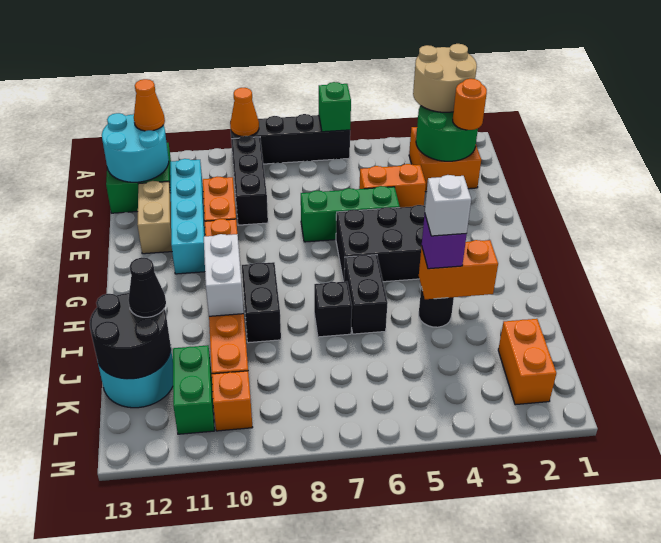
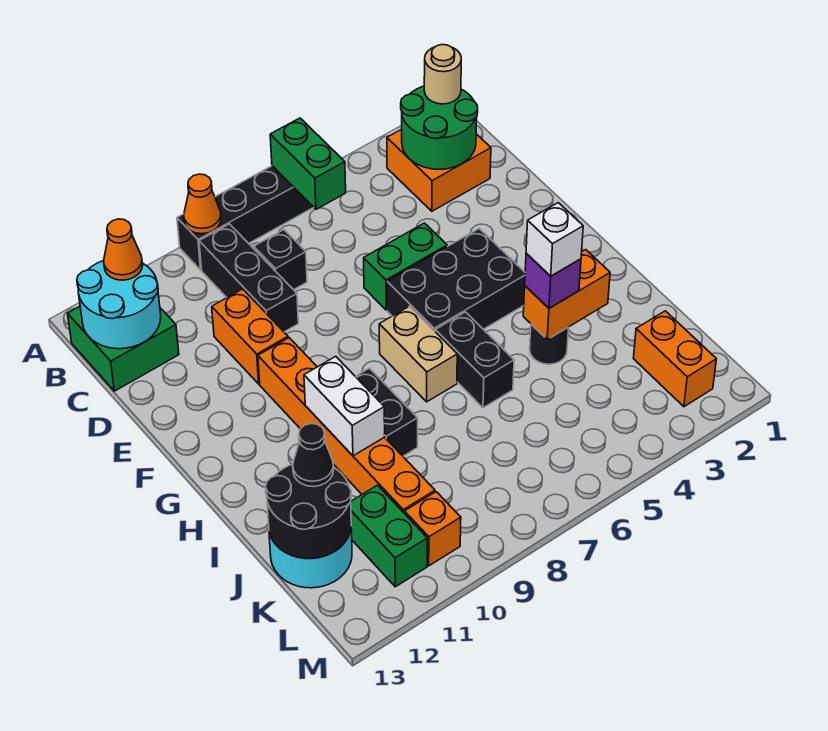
tan 2x2 round brick [413,44,477,112] -> tan 1x1 round brick [424,45,461,104]
green 1x1 brick [319,82,351,132] -> green 1x2 brick [270,118,346,209]
orange 1x1 round brick [453,79,487,130] -> none
cyan 1x4 brick [170,159,205,274] -> none
orange 1x2 brick [359,164,426,208] -> none
tan 1x2 brick [137,181,172,254] -> tan 1x2 brick moved to [379,306,457,402]
green 1x3 brick [301,186,400,242] -> green 1x2 brick [364,223,447,310]
black 1x1 brick [314,281,352,337] -> black 1x1 brick moved to [254,230,307,290]

